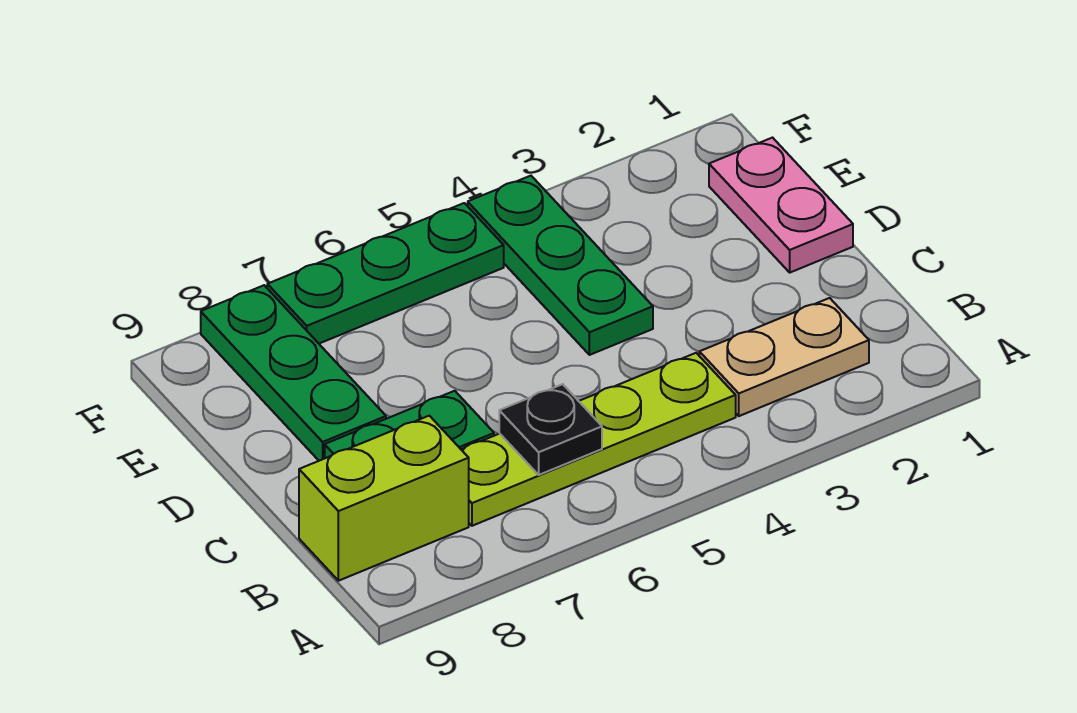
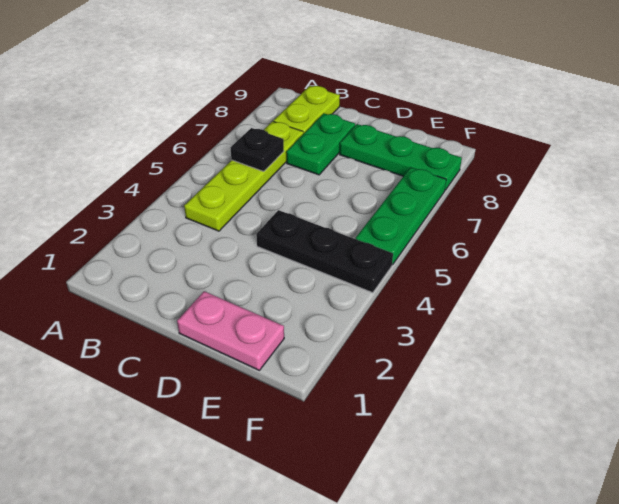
tan 1x2 plate [699,298,869,416] -> none
lime 1x2 brick [299,416,469,581] -> lime 1x2 plate [273,86,340,133]
green 1x3 plate [468,176,653,355] -> black 1x3 plate [256,210,393,293]

